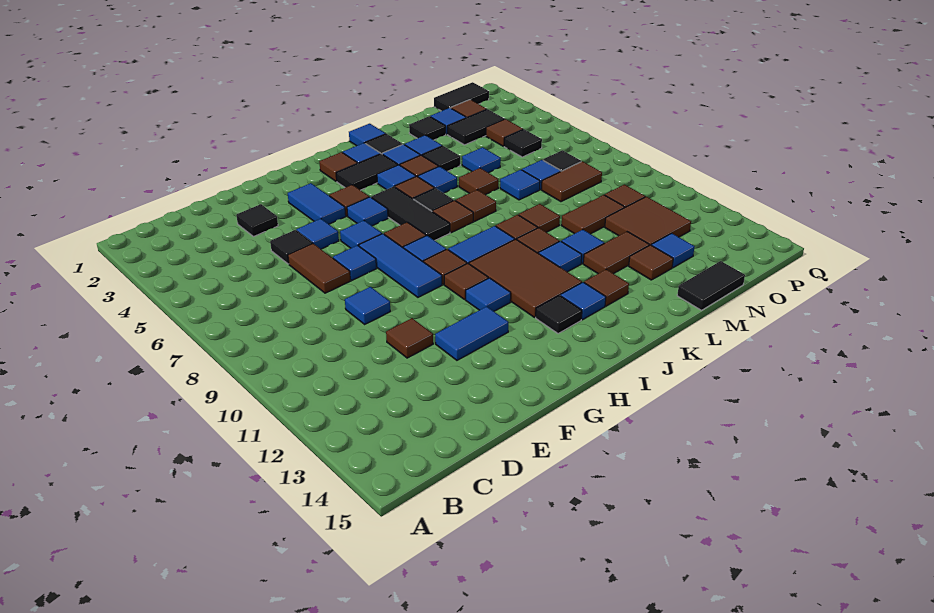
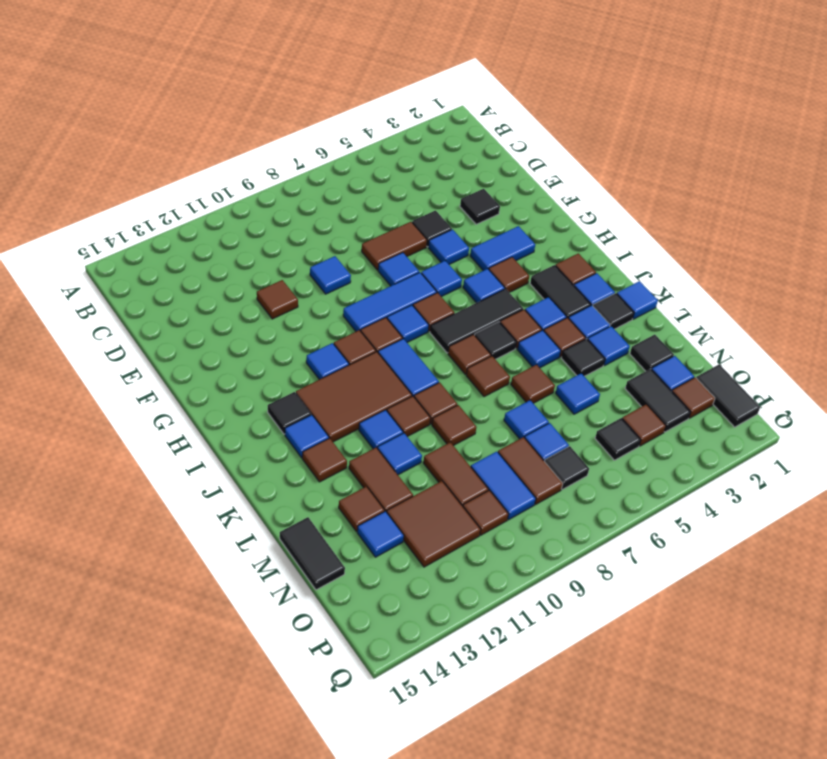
blue 1x2 tile [435,307,508,360] -> blue 1x2 tile moved to [471,452,536,520]

